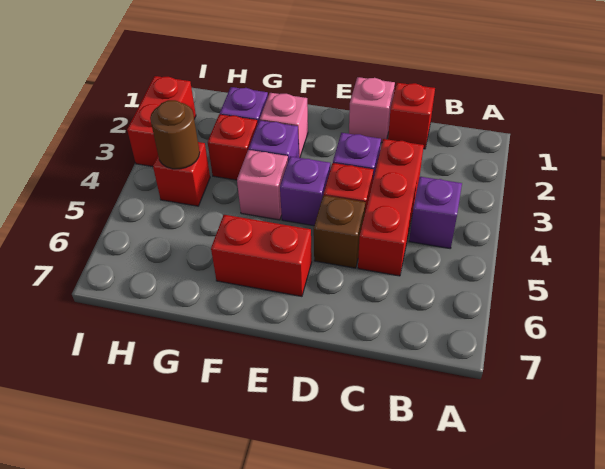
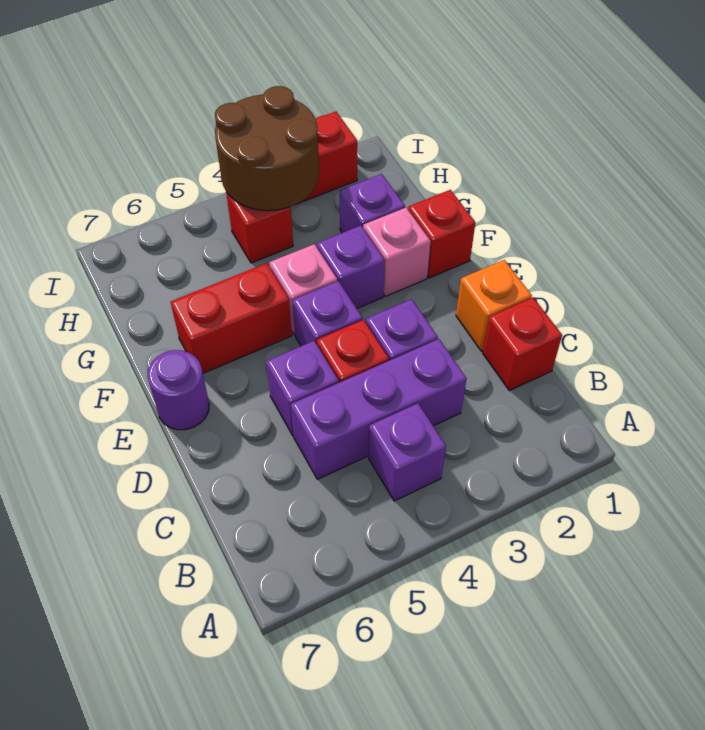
red 1x3 brick [358,139,424,276] -> purple 1x3 brick [291,339,467,479]
pink 1x1 brick [349,77,395,142] -> orange 1x1 brick [456,260,532,351]
brown 1x1 brick [314,195,366,268] -> purple 1x1 brick [266,341,339,436]
red 1x2 brick [211,215,312,296] -> red 1x2 brick turned to [171,263,292,373]
none -> purple 1x1 round brick [147,350,209,430]
red 1x1 brick [208,114,258,180] -> red 1x1 brick moved to [408,190,476,278]
brown 1x1 round brick [150,100,200,169] -> brown 2x2 round brick [215,86,319,211]

